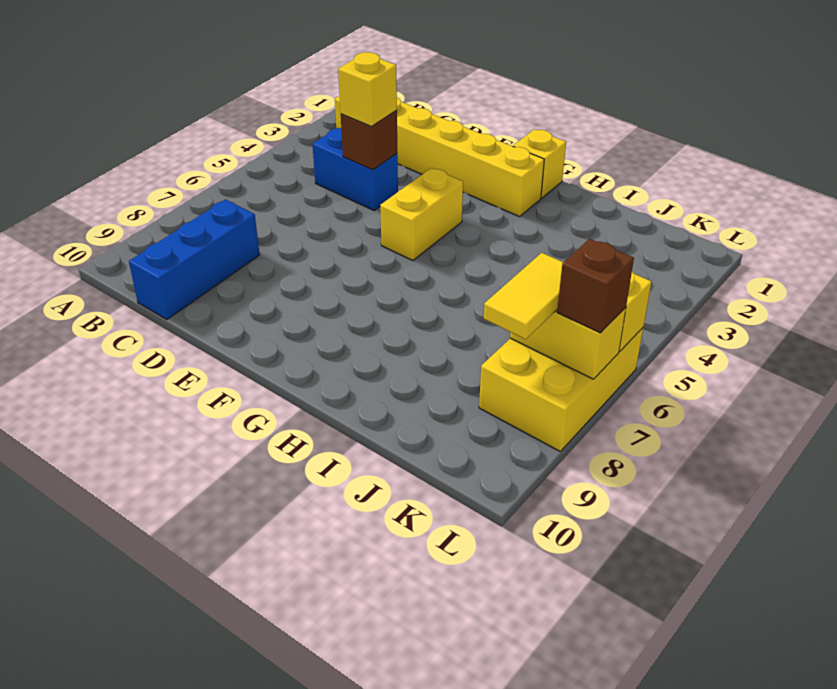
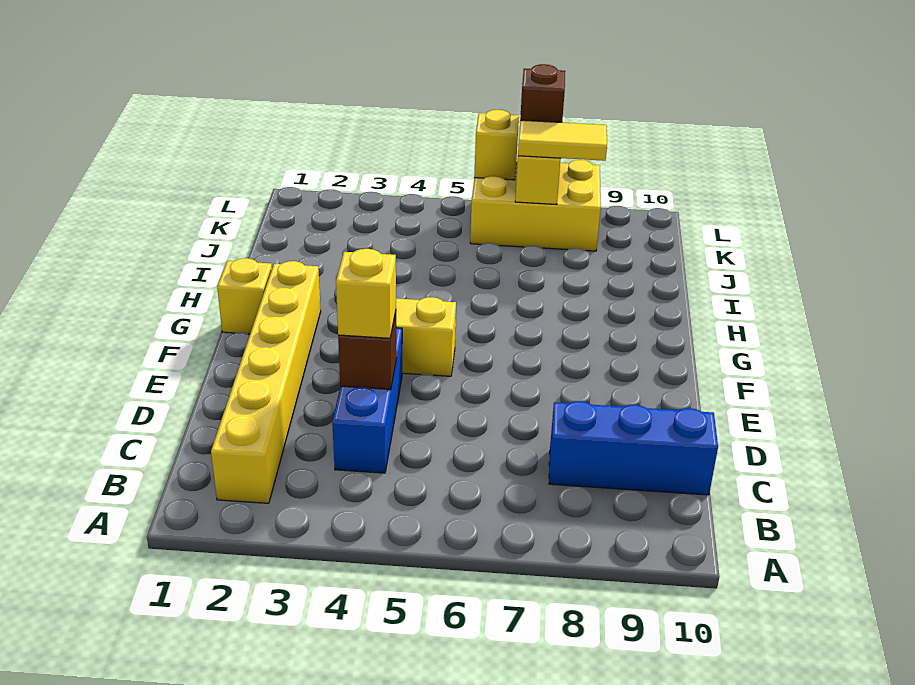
blue 1x2 brick [312,128,398,210] -> blue 1x3 brick [332,328,402,473]

